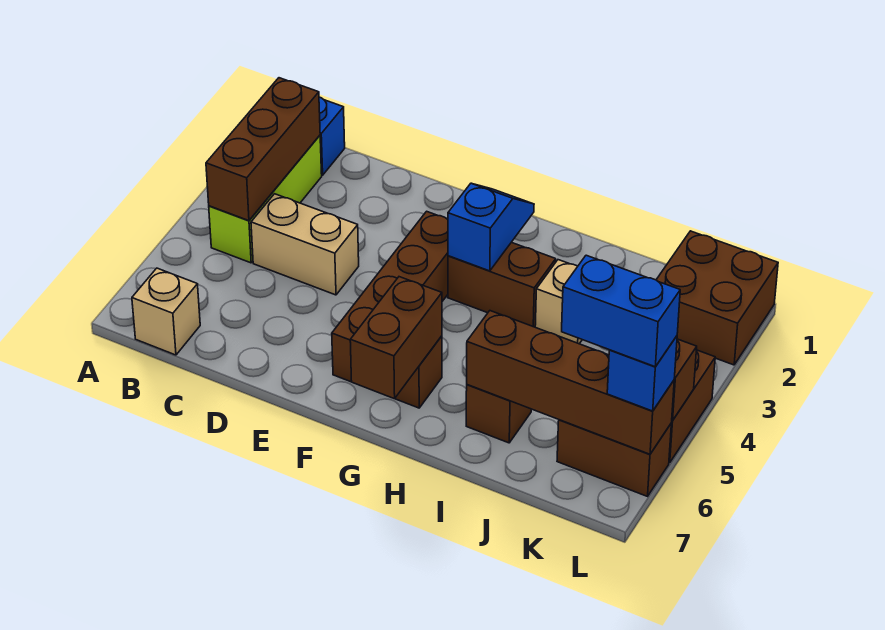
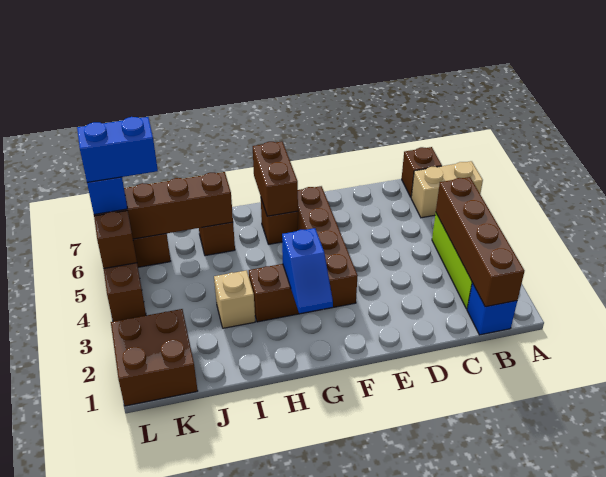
brown 1x3 brick [206,78,320,221] -> brown 1x4 brick [436,177,524,307]
tan 1x1 brick [132,268,200,355] -> brown 1x1 brick [402,147,442,197]
tan 1x2 brick [251,194,359,295] -> tan 1x2 brick moved to [411,161,483,218]

